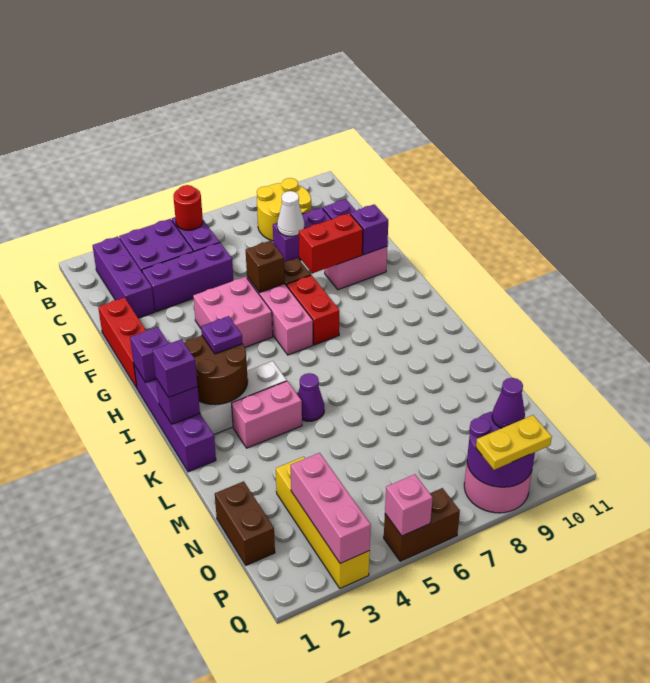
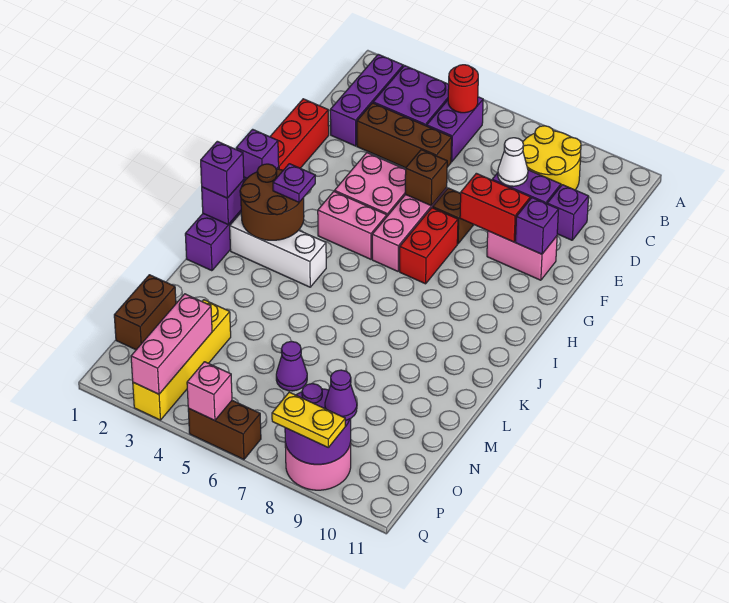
purple 1x3 brick [142,243,233,312] -> brown 1x3 brick [357,103,452,168]
pink 1x2 brick [232,381,302,448] -> pink 1x2 brick moved to [318,191,387,259]
purple 1x1 cone [298,373,324,421] -> purple 1x1 cone moved to [276,341,307,391]

